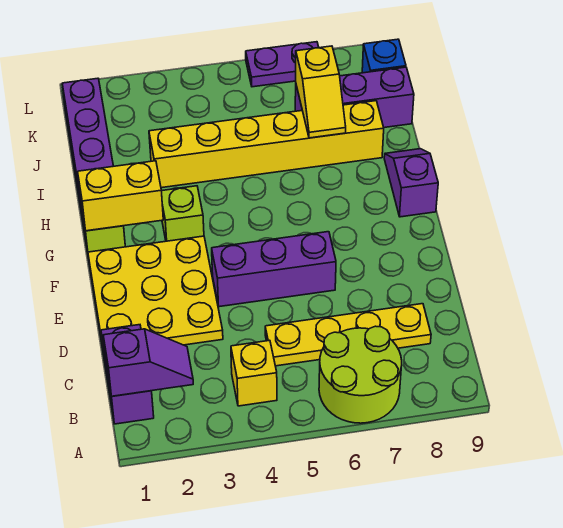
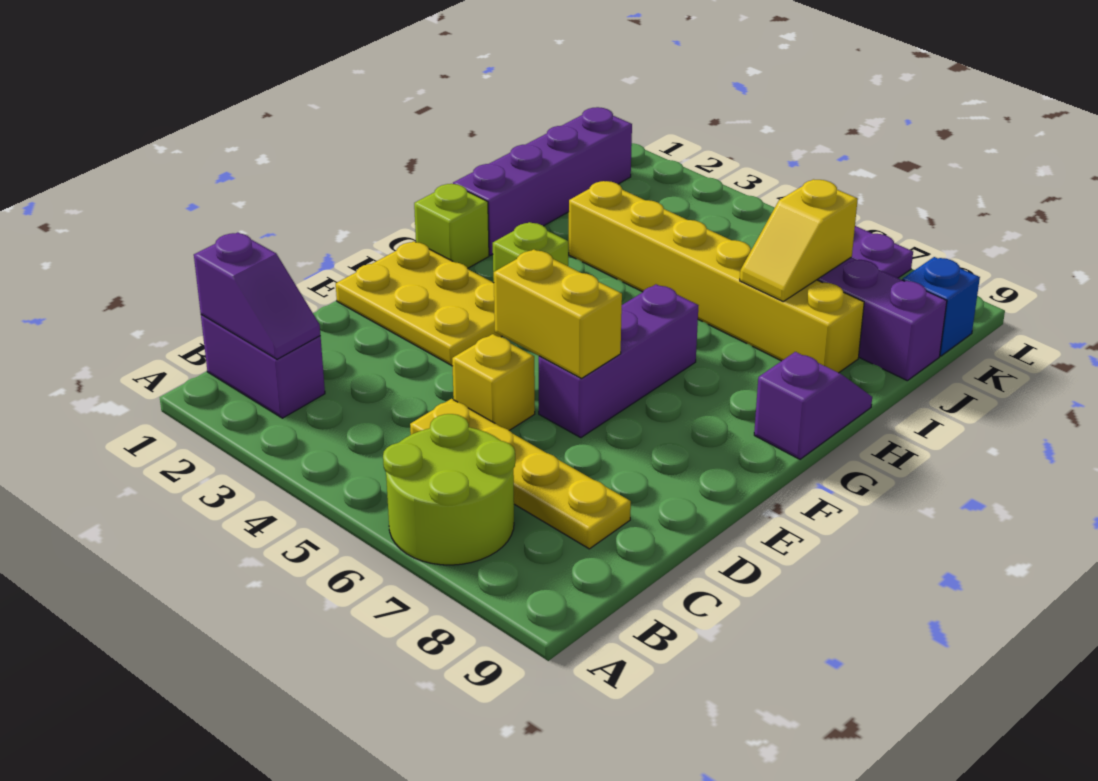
purple 1x2 brick [101,325,154,424] -> purple 1x2 brick turned to [201,315,325,418]
yellow 1x1 brick [231,340,277,406] -> yellow 1x1 brick moved to [452,334,535,431]
yellow 3x3 plate [88,236,223,348] -> yellow 2x3 plate [336,241,502,366]
purple 1x3 brick [212,232,336,307] -> purple 1x3 brick turned to [539,284,699,437]
yellow 1x2 brick [78,161,163,231] -> yellow 1x2 brick moved to [494,249,622,378]

